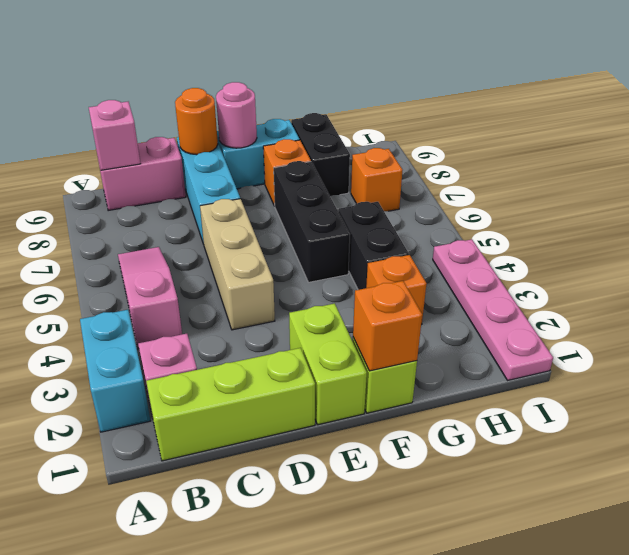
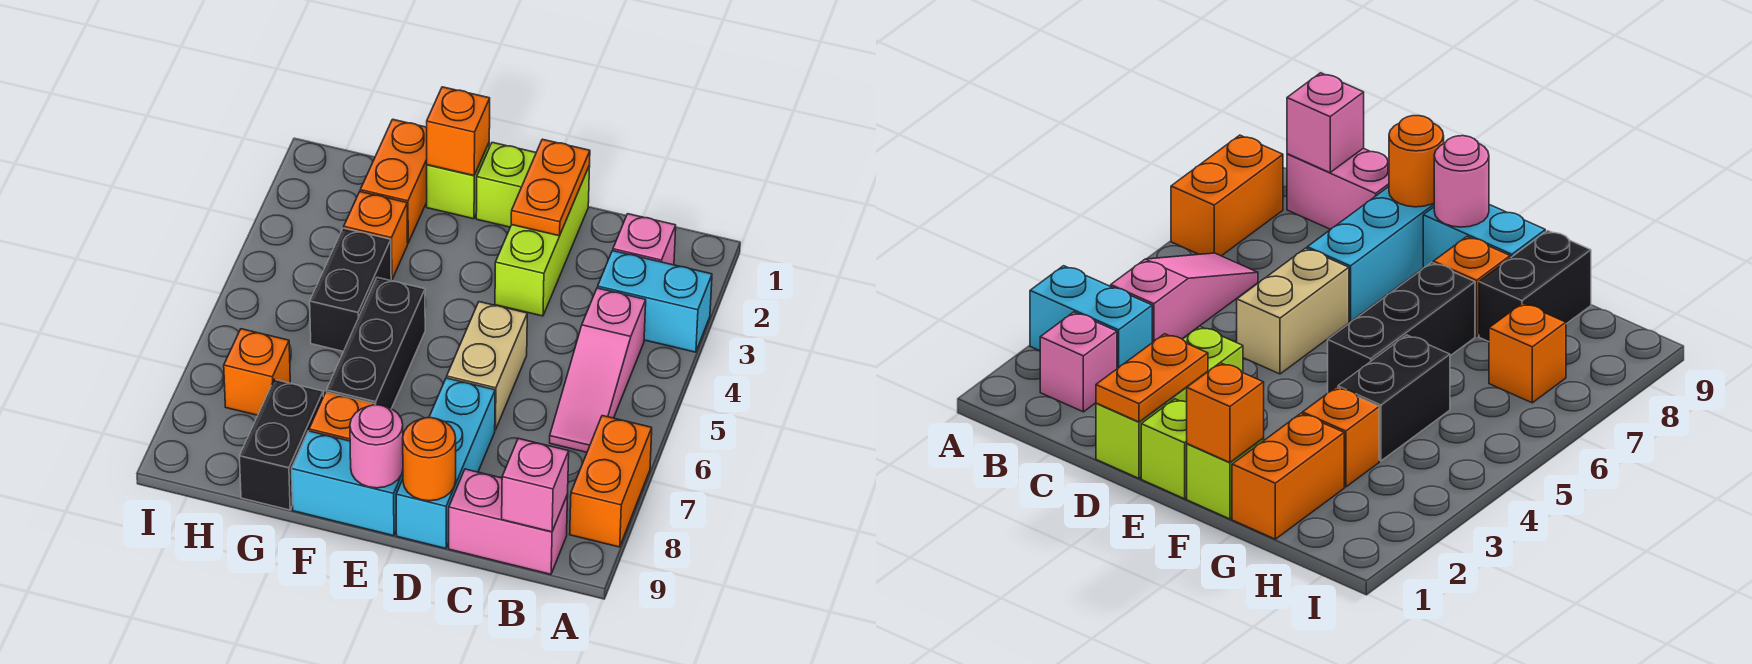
cyan 1x2 brick [80,310,150,432] -> cyan 1x2 brick turned to [598,251,712,352]
none -> orange 1x2 brick [570,416,652,547]
lime 1x3 brick [146,348,315,461] -> lime 1x3 brick turned to [495,165,590,316]
none -> orange 1x2 plate [511,139,590,236]
tan 1x3 brick [200,199,275,330] -> tan 1x2 brick [447,302,527,430]
lime 1x2 brick [289,303,367,425] -> lime 1x1 brick [476,142,536,227]
none -> orange 1x2 brick [360,119,427,243]
pink 1x4 plate [433,239,553,380] -> none

